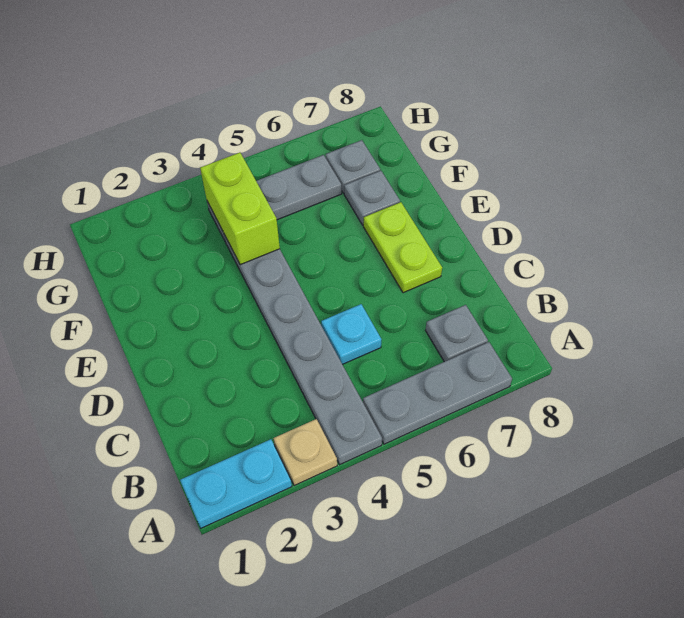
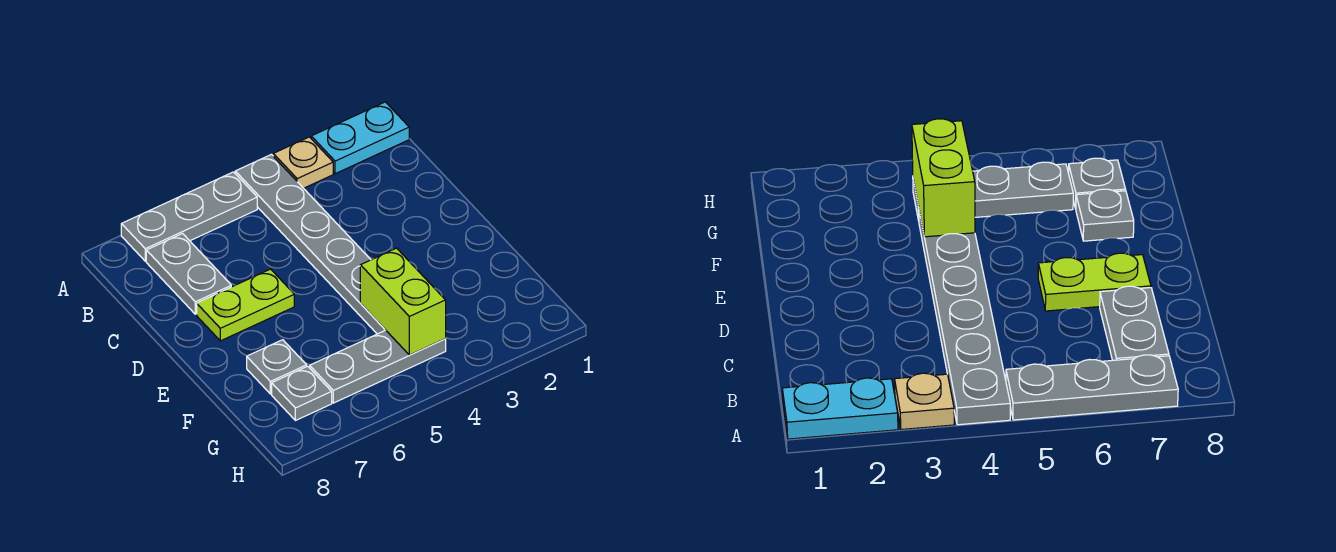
grey 1x1 plate [425,305,488,362] -> grey 1x2 plate [146,234,231,314]
cyan 1x1 plate [321,304,382,364] -> none
lime 1x2 plate [363,202,442,293] -> lime 1x2 plate turned to [197,269,294,341]

